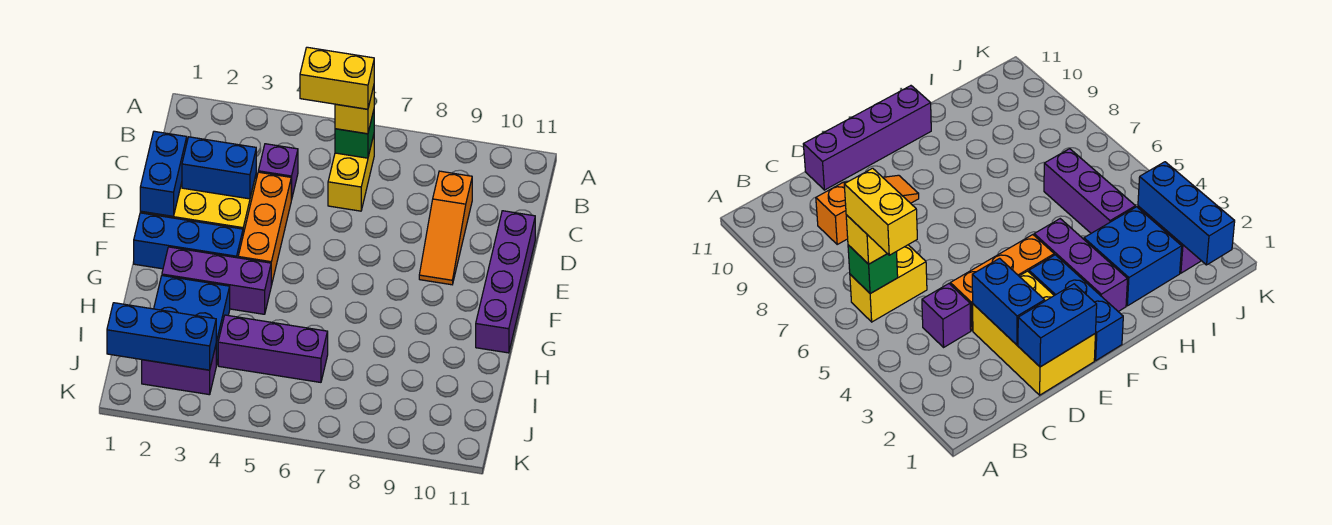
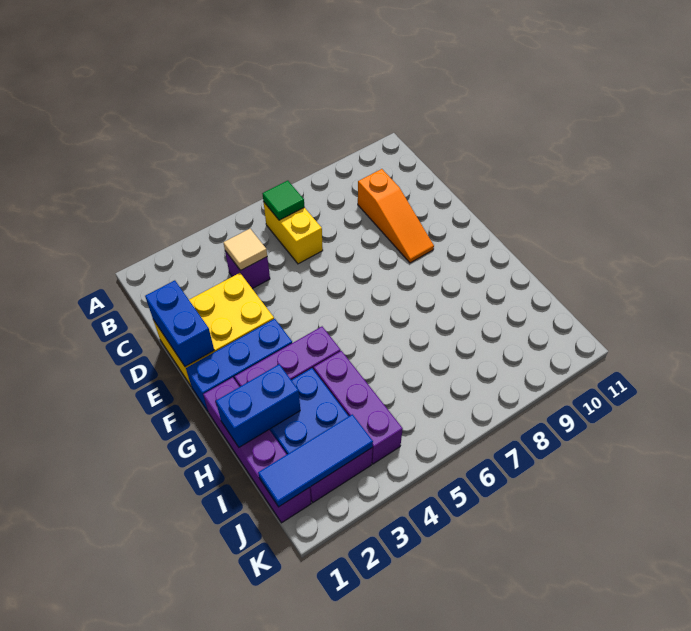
yellow 1x2 brick [300,47,374,109] -> none
green 1x1 brick [335,111,374,158] -> green 1x1 tile [263,181,304,220]
yellow 1x1 brick [335,86,374,134] -> none
none -> tan 1x1 tile [223,229,267,270]
blue 1x2 brick [182,137,256,199] -> blue 1x2 brick moved to [216,364,300,447]
orange 1x3 brick [238,172,291,286] -> none
purple 1x4 brick [476,211,535,353] -> purple 1x4 brick moved to [203,377,311,523]
purple 1x3 brick [218,315,328,382] -> purple 1x3 brick turned to [314,351,403,464]
blue 1x3 brick [107,303,216,370] -> blue 1x3 tile [258,414,373,507]

